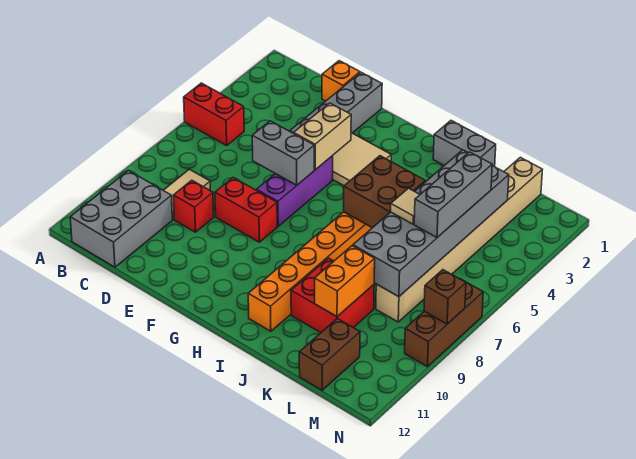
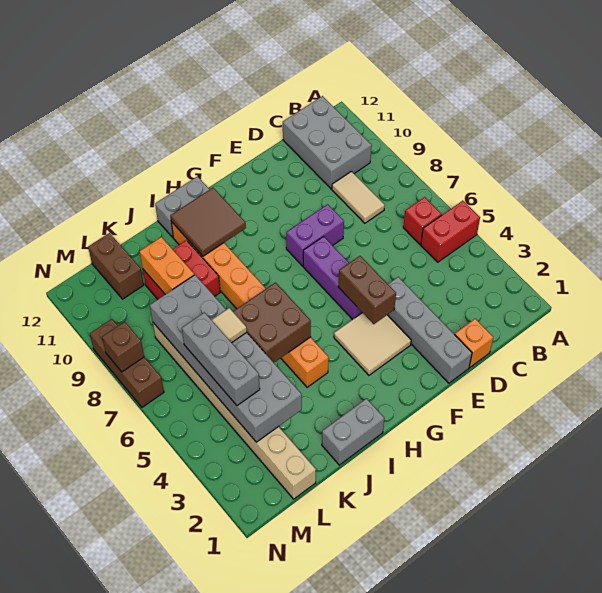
red 1x1 brick [173,180,214,232] -> red 1x1 brick moved to [403,197,442,244]
grey 1x2 brick [252,121,314,185] -> grey 1x2 brick moved to [155,176,210,237]
red 1x2 brick [215,178,277,242] -> purple 1x2 brick [286,204,344,266]
tan 1x2 brick [294,103,351,170] -> brown 1x2 brick [338,256,396,324]
none -> brown 2x2 tile [170,188,246,256]

